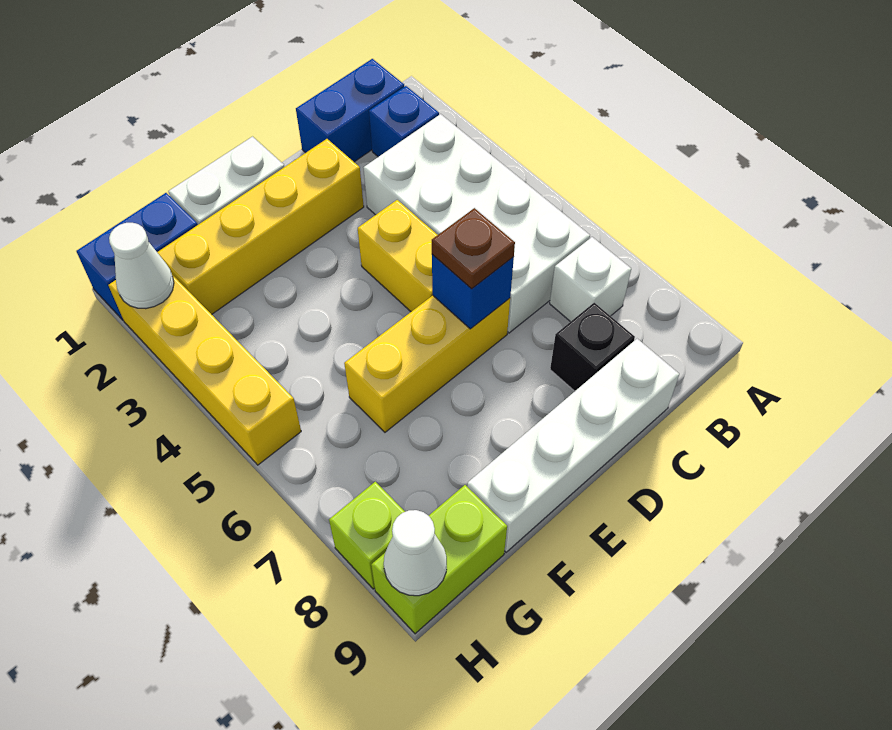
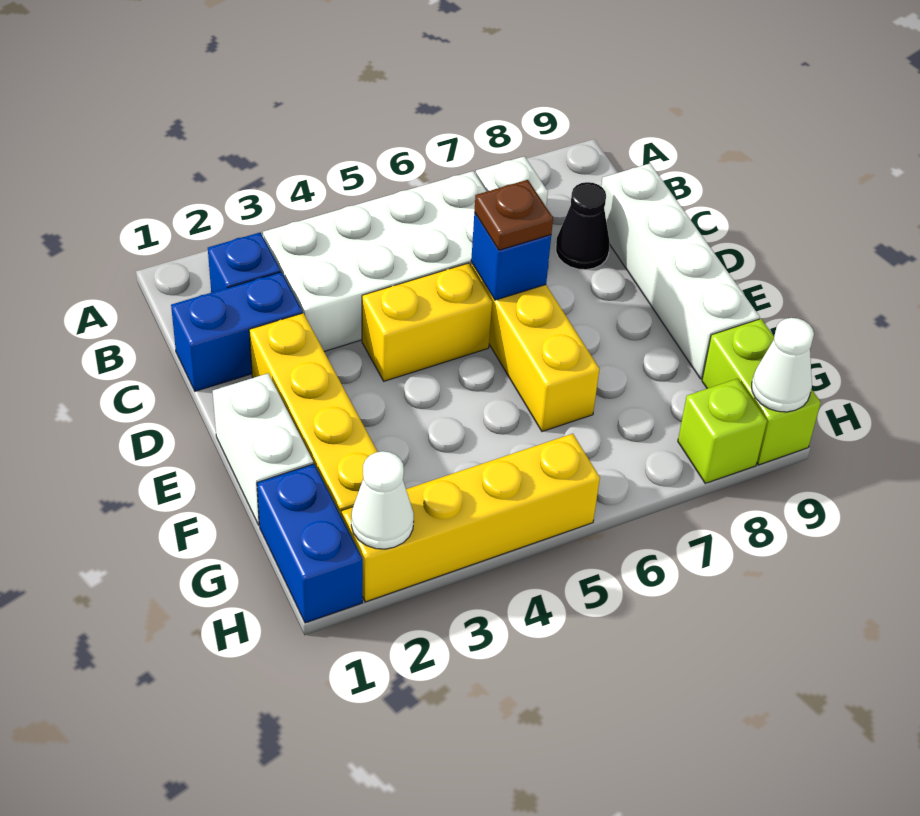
blue 1x2 brick [296,59,404,162] -> blue 1x2 brick turned to [171,272,302,391]
black 1x1 brick [550,303,635,391] -> black 1x1 cone [556,182,610,270]

